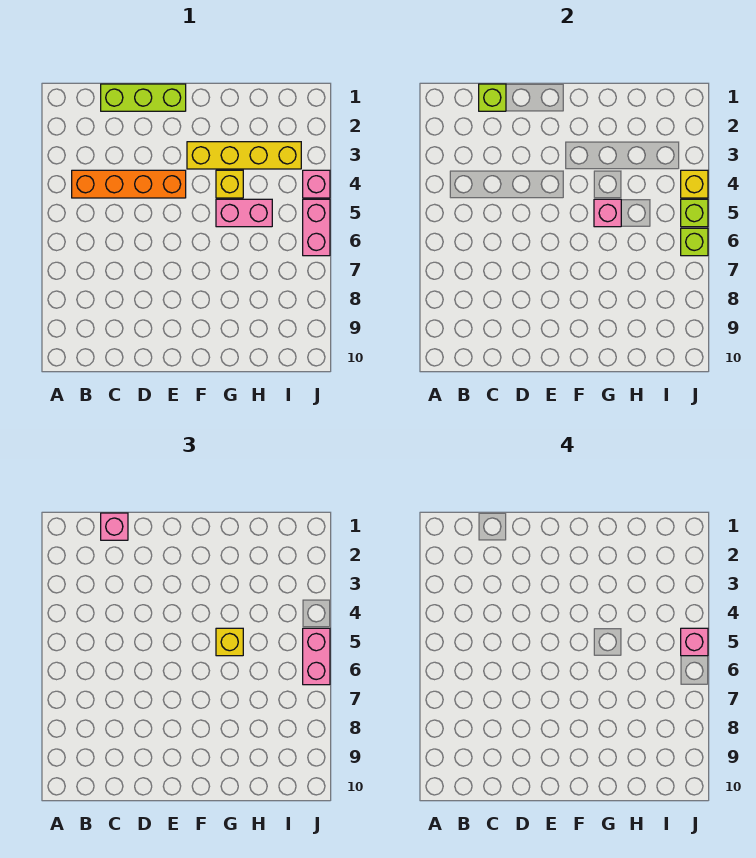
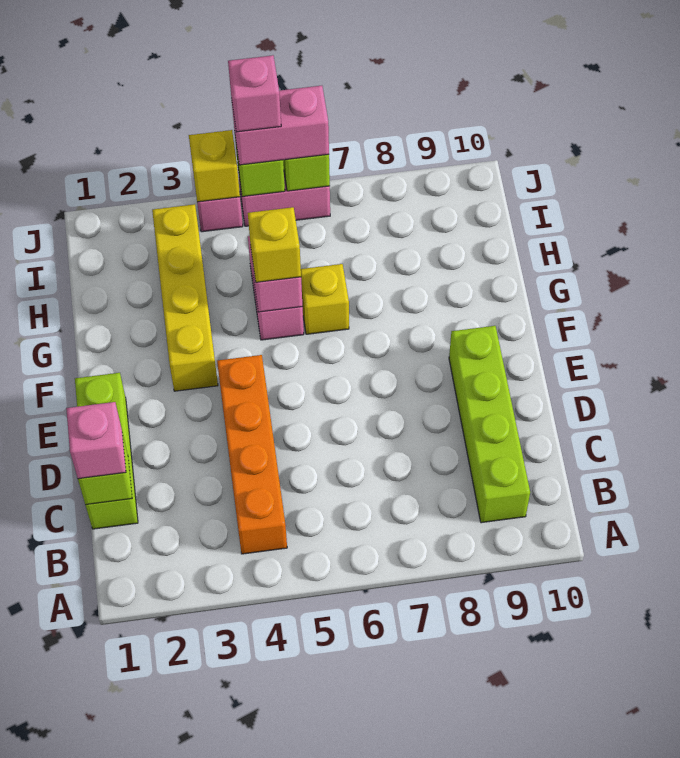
none -> lime 1x4 brick [449,326,530,523]
yellow 1x1 brick [216,170,243,198] -> yellow 1x1 brick moved to [301,264,349,334]

